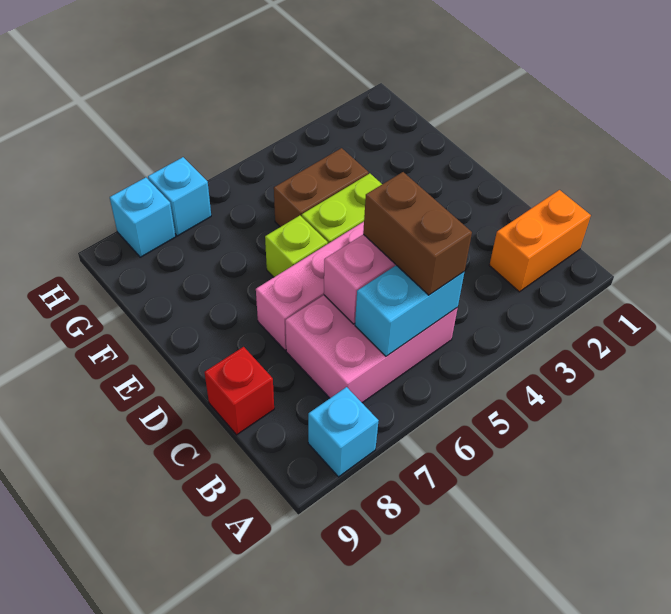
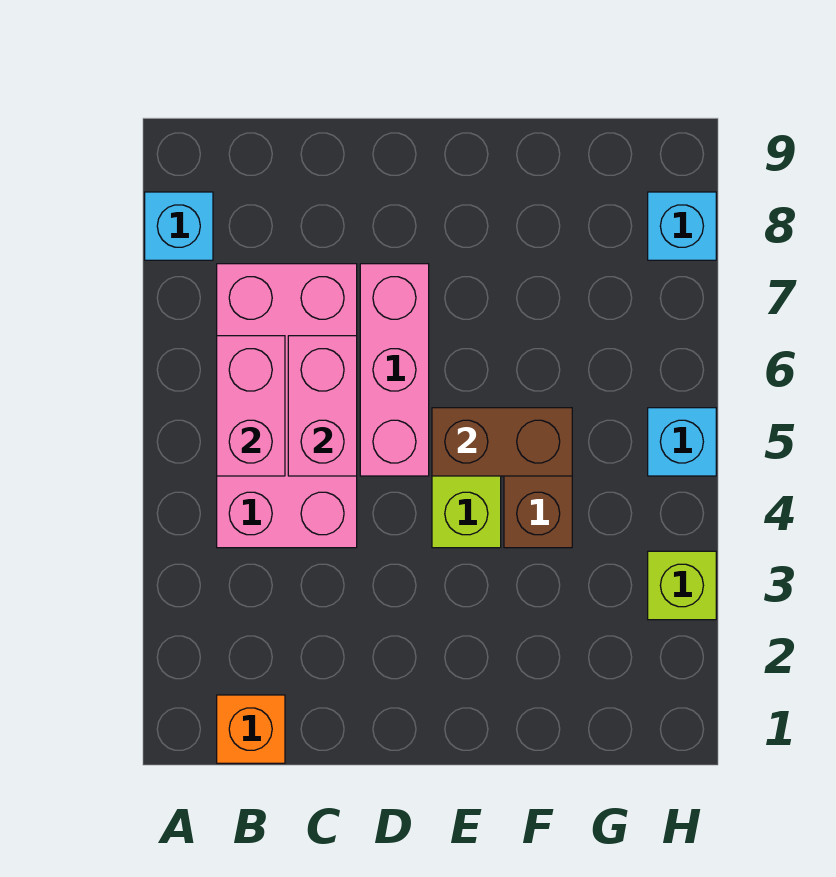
orange 1x2 brick [489,190,591,292] -> orange 1x1 brick [217,695,285,763]
pink 2x3 brick [285,295,458,403] -> pink 2x4 brick [217,264,357,548]
cyan 1x2 brick [355,265,464,356] -> pink 1x2 brick [217,336,285,476]
brown 1x2 brick [363,172,472,295] -> brown 1x2 brick moved to [432,408,572,476]
red 1x1 brick [205,347,274,435] -> none
lime 1x1 brick [265,216,328,277] -> lime 1x1 brick moved to [648,551,716,620]
cyan 1x1 brick [148,157,211,236] -> cyan 1x1 brick moved to [648,408,716,476]

